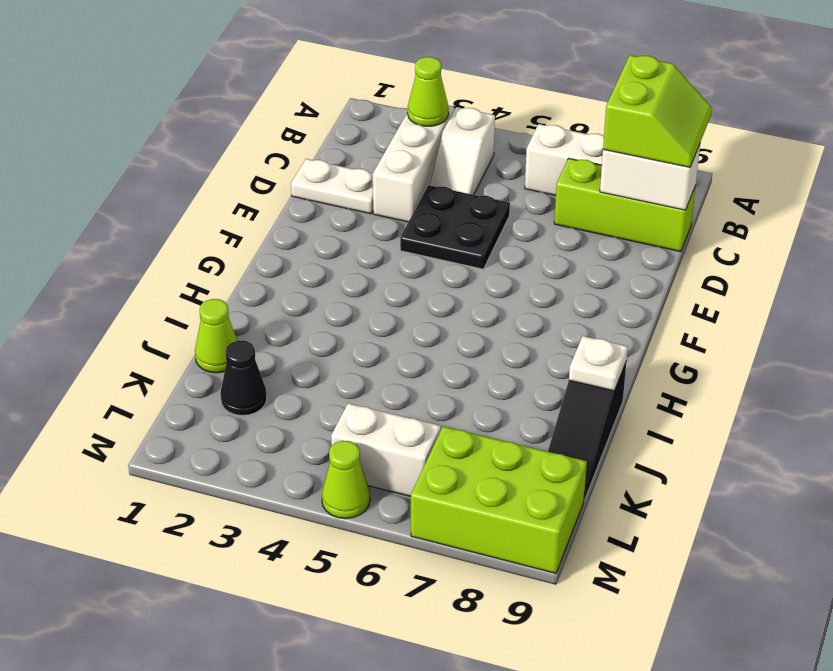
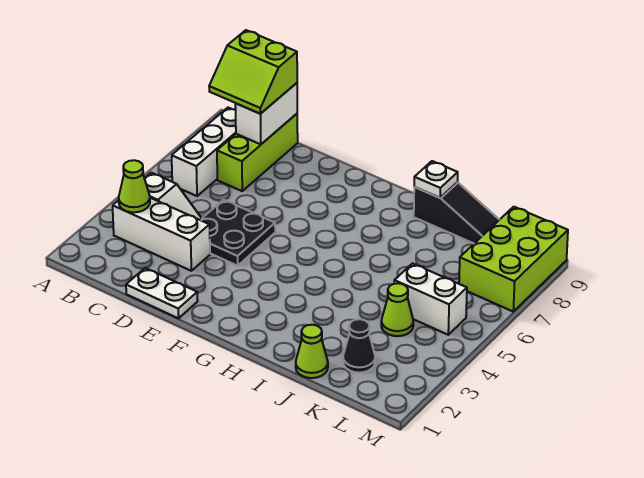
lime 2x2 slope [603,55,712,167] -> lime 2x2 slope turned to [209,30,297,114]
white 1x2 plate [291,159,373,214] -> white 1x2 plate turned to [126,268,198,318]
white 1x2 brick [331,403,441,496] -> white 1x2 brick turned to [394,263,467,335]
lime 1x1 cone [322,441,370,518] -> lime 1x1 cone moved to [381,283,413,336]

